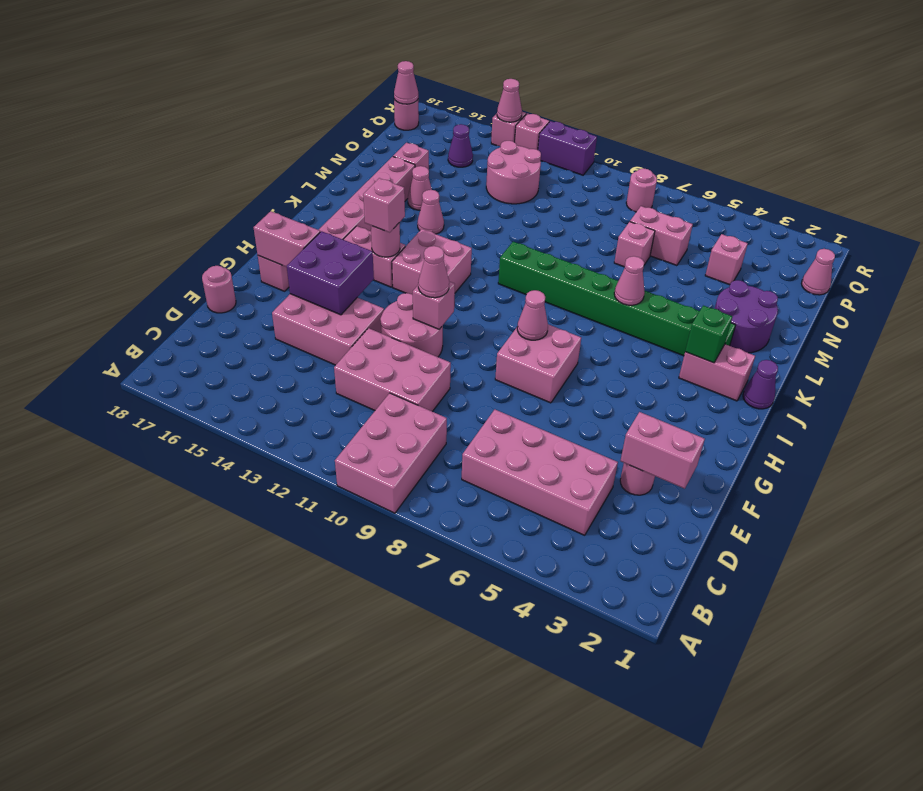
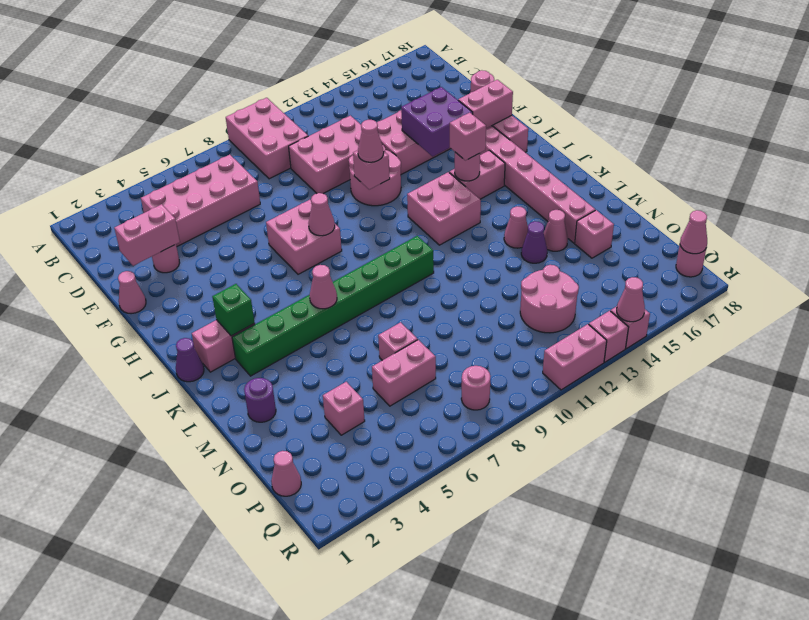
none -> pink 1x1 cone [118,271,146,314]
purple 2x2 round brick [715,280,778,353] -> purple 1x1 round brick [244,378,276,422]
purple 1x1 cone [448,124,473,167] -> purple 1x1 cone moved to [521,221,547,263]
purple 1x2 brick [538,121,597,175] -> pink 1x2 brick [543,324,607,390]

